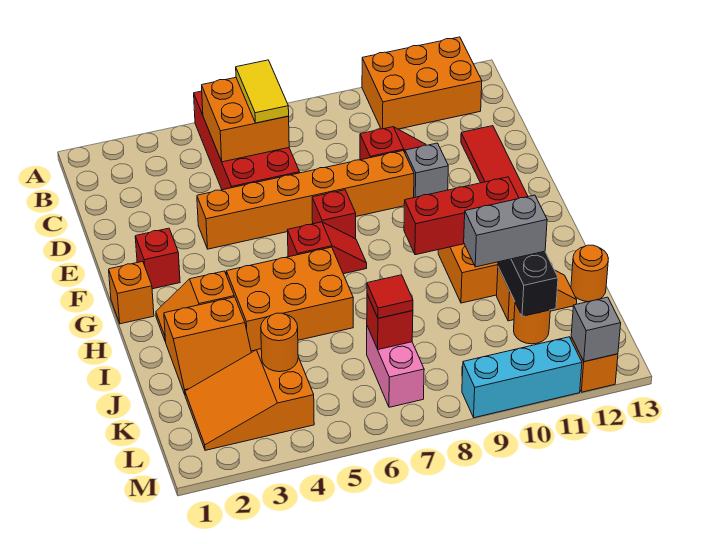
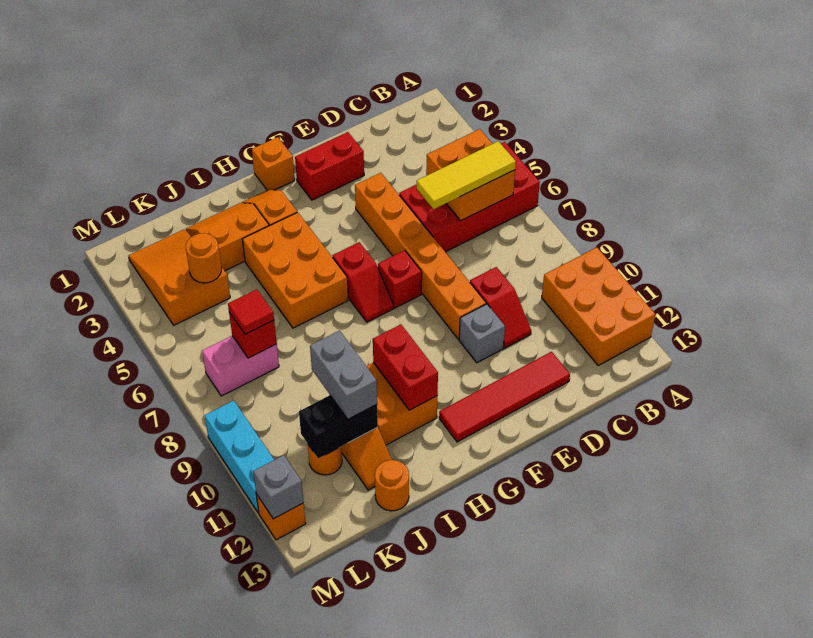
yellow 1x2 tile [236,60,289,123] -> yellow 1x3 tile [417,141,516,209]
red 1x1 brick [135,228,180,289] -> red 1x2 brick [295,132,364,200]
red 1x3 brick [404,177,519,255] -> red 1x2 brick [373,325,438,410]
orange 2x2 slope [164,297,251,394] -> orange 2x2 slope turned to [186,203,269,271]

